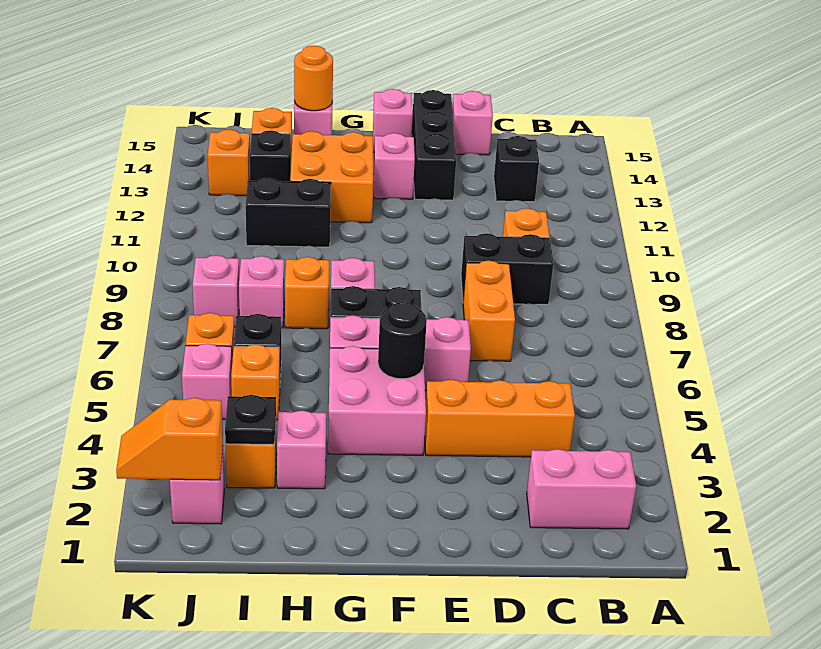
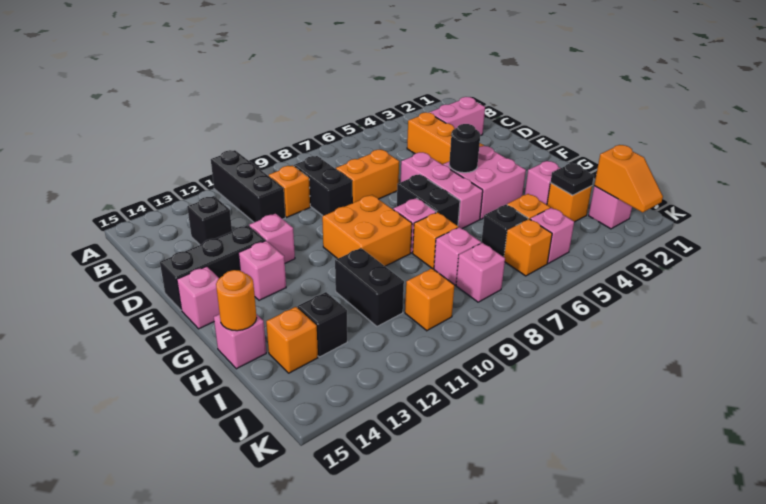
none -> black 1x3 brick [211,150,285,222]
pink 1x2 brick [527,449,636,529] -> pink 1x2 brick turned to [429,97,485,136]
pink 1x1 brick [452,91,493,155] -> pink 1x1 brick moved to [249,214,295,263]
orange 2x2 brick [290,131,373,223] -> orange 2x2 brick moved to [322,195,412,266]
orange 1x1 brick [208,130,250,196] -> orange 1x1 brick moved to [405,268,454,331]

